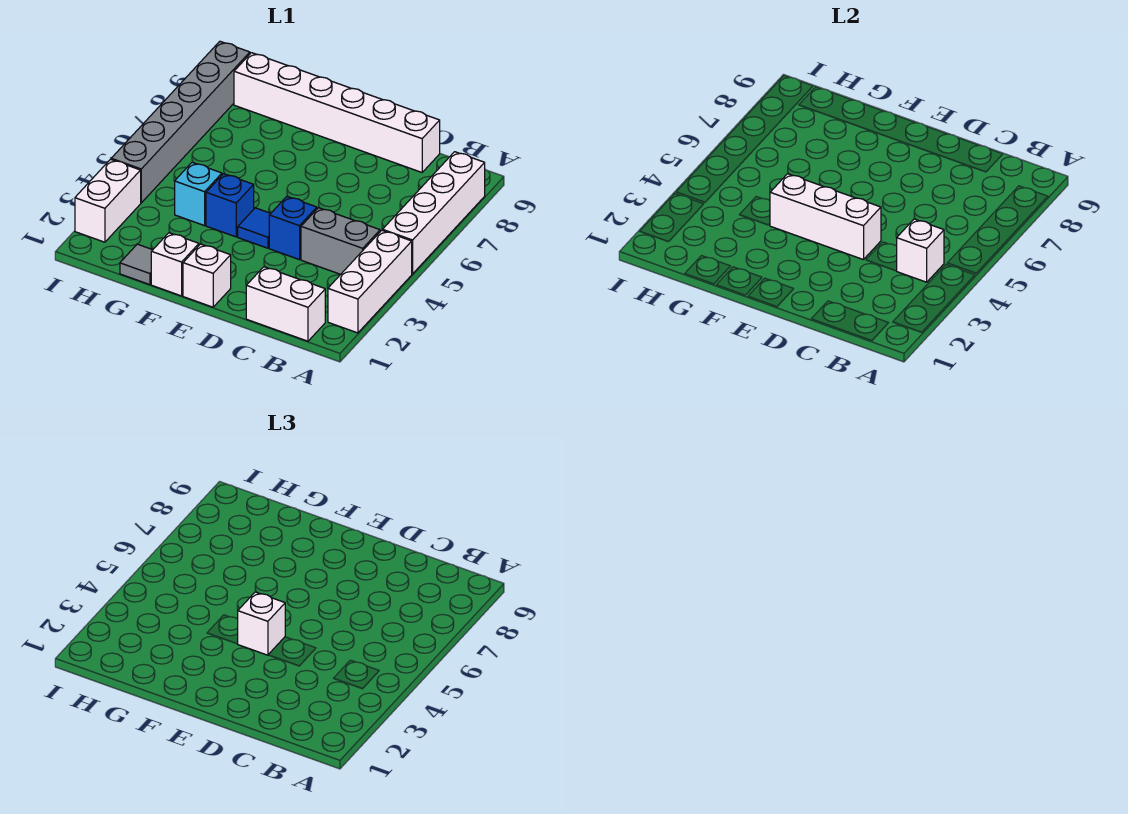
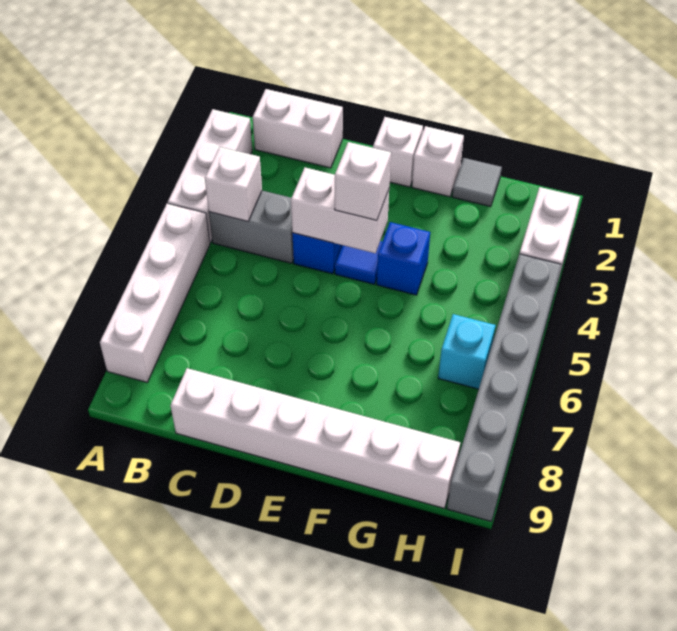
white 1x3 brick [770,174,881,260] -> white 1x2 brick [291,168,389,253]
cyan 1x1 brick [175,162,222,226] -> cyan 1x1 brick moved to [438,314,496,389]

